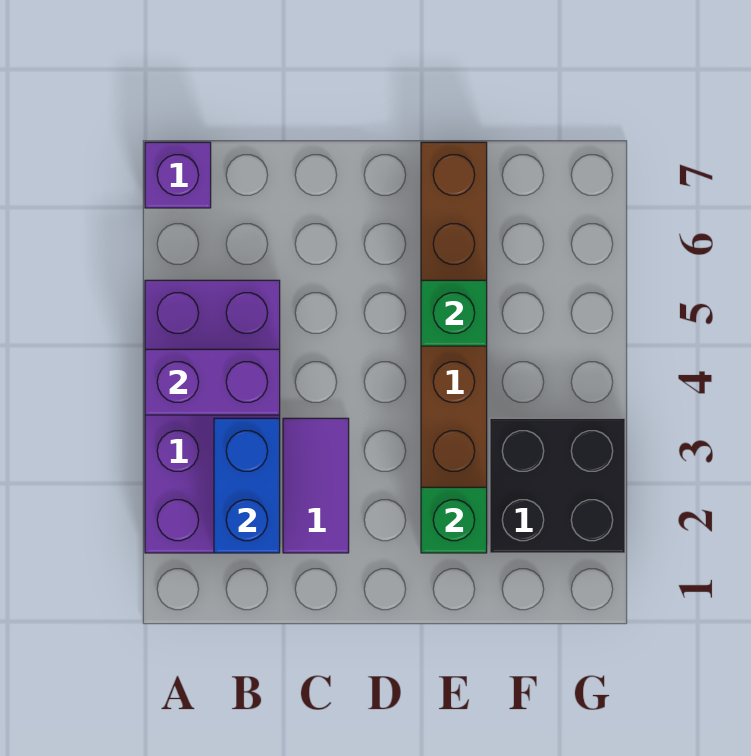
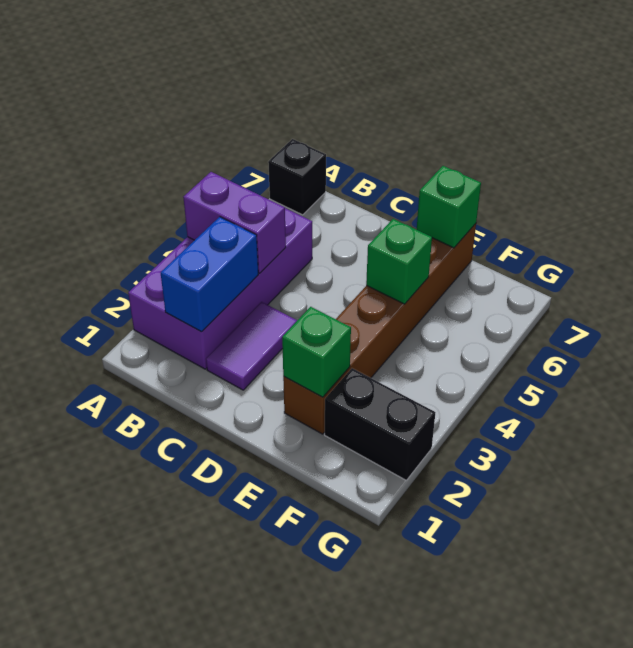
purple 1x1 brick [145,142,211,208] -> black 1x1 brick [268,139,326,215]
none -> green 1x1 brick [417,166,481,248]
black 2x2 brick [490,418,625,553] -> black 1x2 brick [325,368,435,480]

